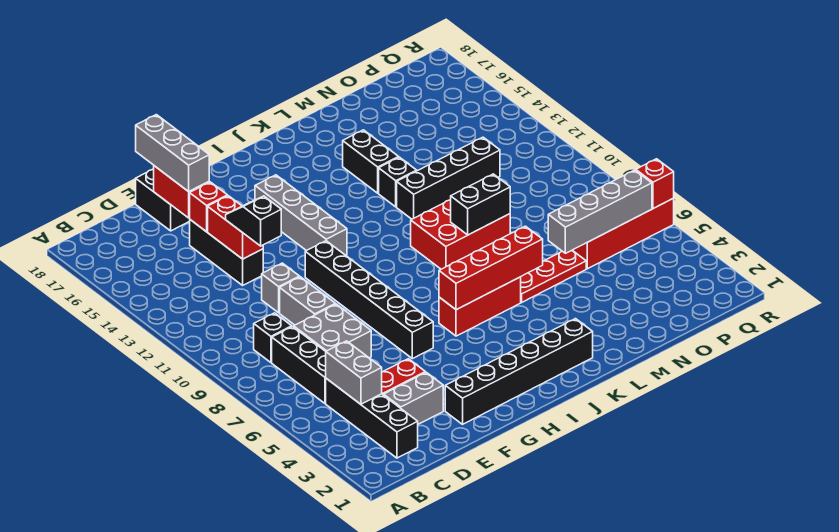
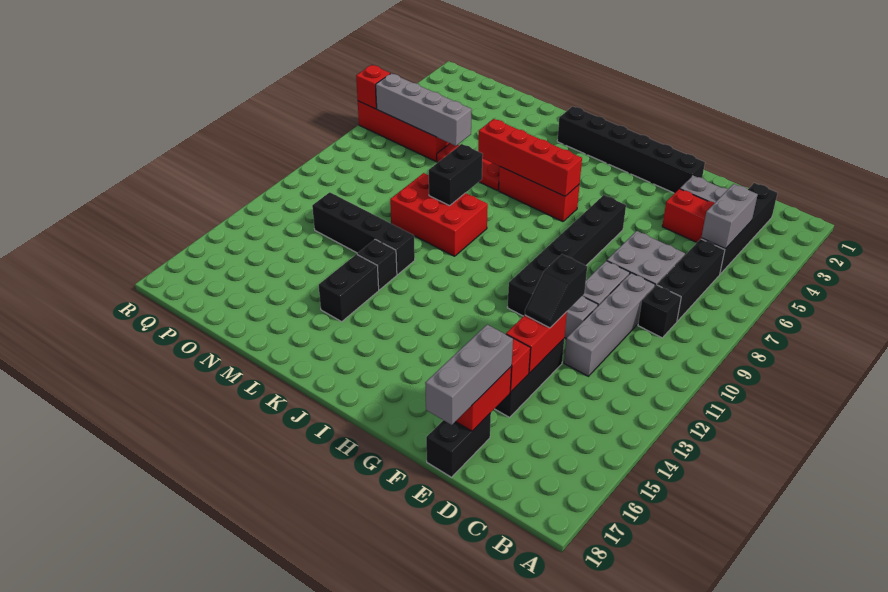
grey 1x4 brick [255,175,347,255] -> grey 1x4 brick moved to [564,273,655,376]
black 1x2 brick [451,174,510,235] -> black 1x2 brick turned to [429,144,483,206]

